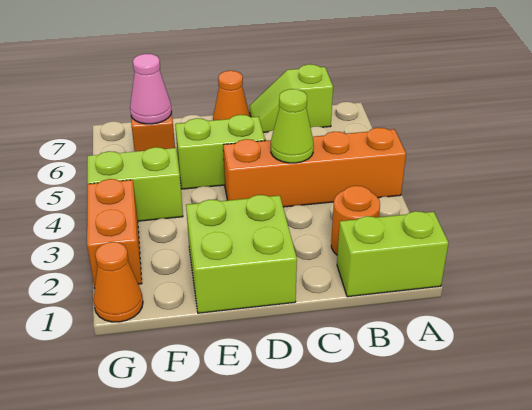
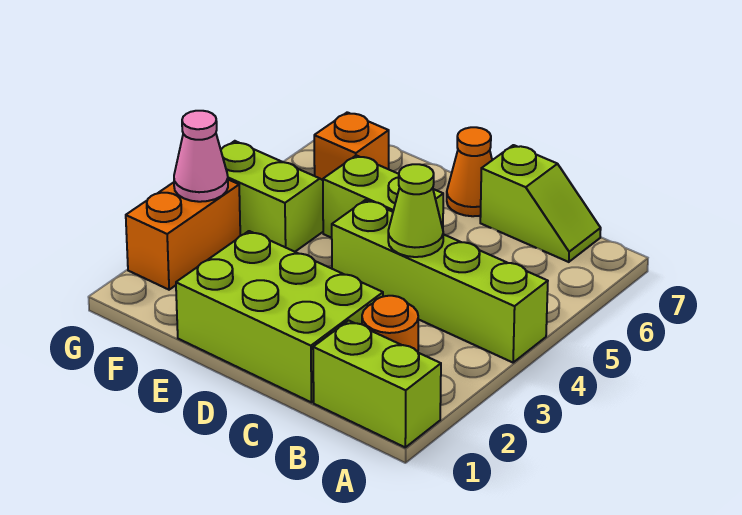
orange 1x4 brick [223,128,406,207] -> lime 1x4 brick [332,200,548,362]
lime 1x2 slope [249,64,333,132] -> lime 1x2 slope turned to [480,145,601,262]
lime 2x2 brick [186,195,297,313] -> lime 2x3 brick [176,231,383,402]
pink 1x1 cone [130,54,172,124] -> pink 1x1 cone moved to [174,111,228,202]
orange 1x1 cone [93,242,143,322] -> none

